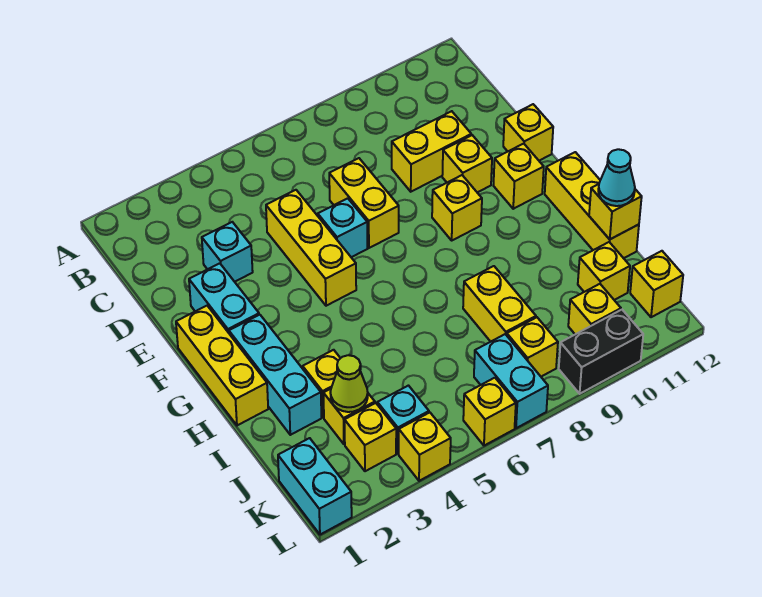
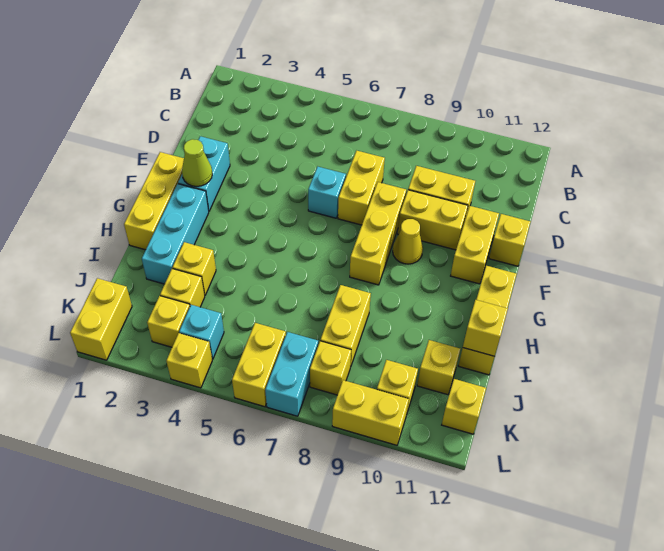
cyan 1x1 brick [202,222,253,282] -> none
yellow 1x3 brick [266,190,356,306] -> yellow 1x3 brick moved to [350,182,406,285]
yellow 1x1 brick [442,135,492,192] -> yellow 1x2 brick [398,190,468,250]
yellow 1x1 brick [432,175,482,240] -> yellow 1x1 cone [393,219,423,264]
yellow 1x1 brick [493,144,544,209] -> yellow 1x2 brick [451,206,499,284]
cyan 1x1 cone [598,149,635,206] -> none
lime 1x1 cone [330,355,368,412] -> lime 1x1 cone moved to [182,139,212,186]
cyan 1x2 brick [278,438,352,535] -> yellow 1x2 brick [70,278,132,360]
yellow 1x1 brick [463,378,516,446] -> yellow 1x2 brick [232,323,286,407]
black 1x2 brick [559,310,643,394] -> yellow 1x2 brick [332,380,409,445]

